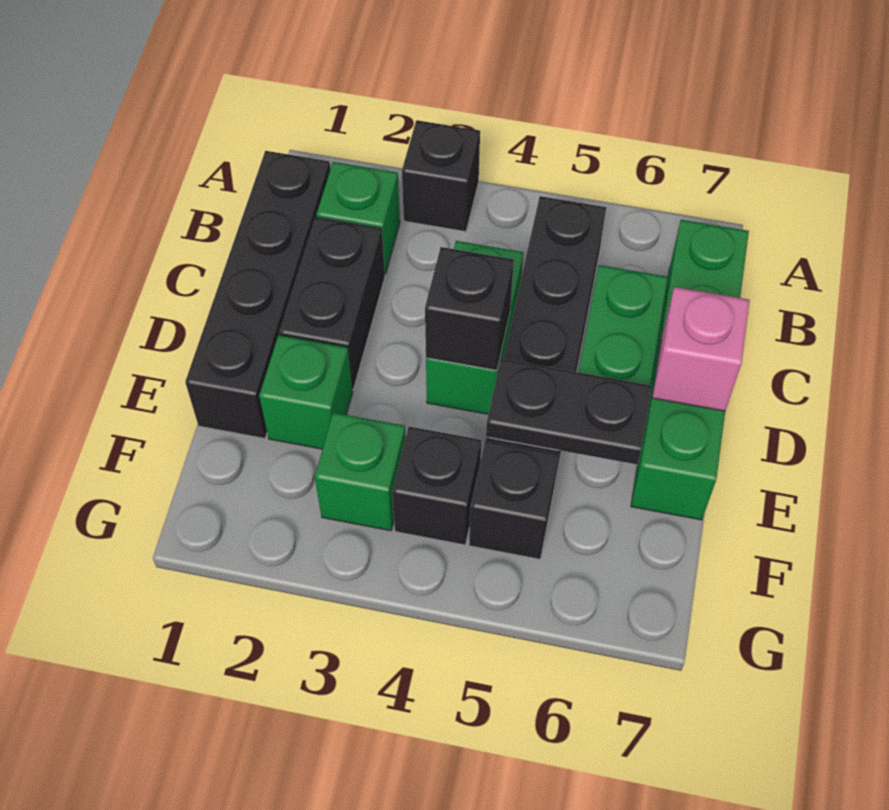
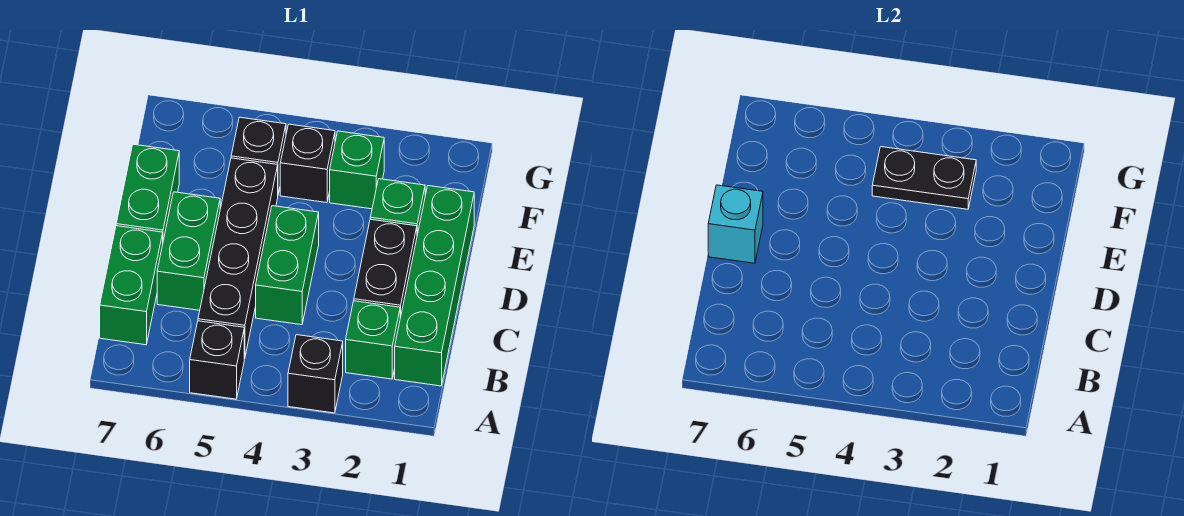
black 1x4 brick [185,151,330,438] -> green 1x4 brick [395,186,474,386]
black 1x1 brick [425,247,514,370] -> black 1x1 brick moved to [190,321,244,399]
pink 1x1 brick [652,287,750,411] -> cyan 1x1 brick [708,185,763,263]
black 1x2 plate [486,359,651,465] -> black 1x2 plate moved to [872,147,976,209]

